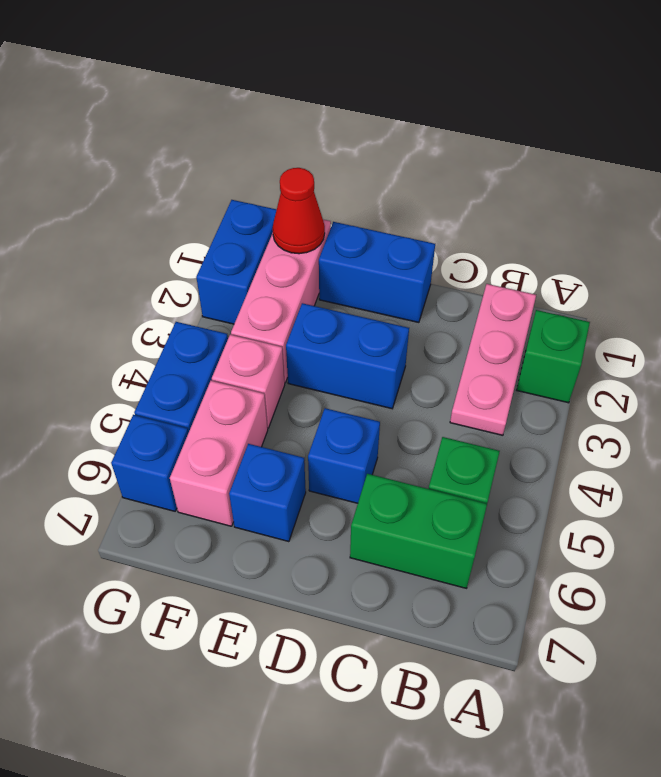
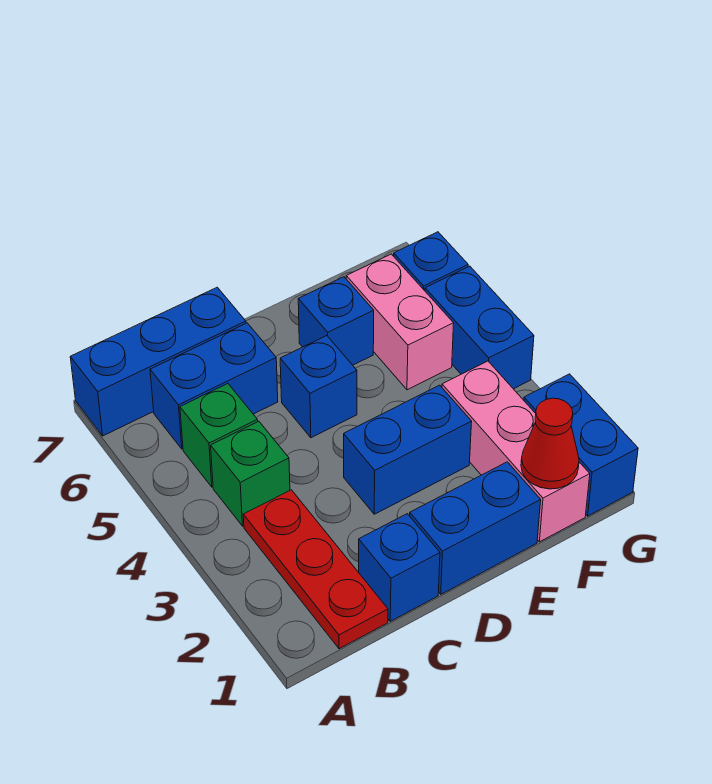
green 1x1 brick [517,310,590,403] -> green 1x1 brick moved to [211,421,290,526]
none -> blue 1x3 brick [70,287,246,436]
pink 1x3 plate [450,284,536,435] -> red 1x3 plate [243,490,388,649]
green 1x2 brick [350,474,487,588] -> blue 1x2 brick [150,323,278,449]
none -> blue 1x1 brick [359,514,440,621]
pink 1x1 brick [212,335,285,428] -> none

